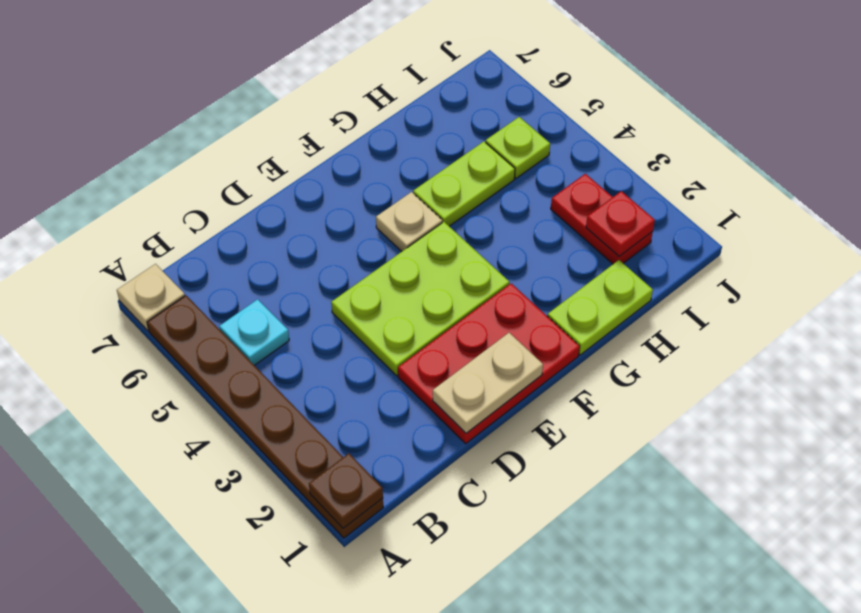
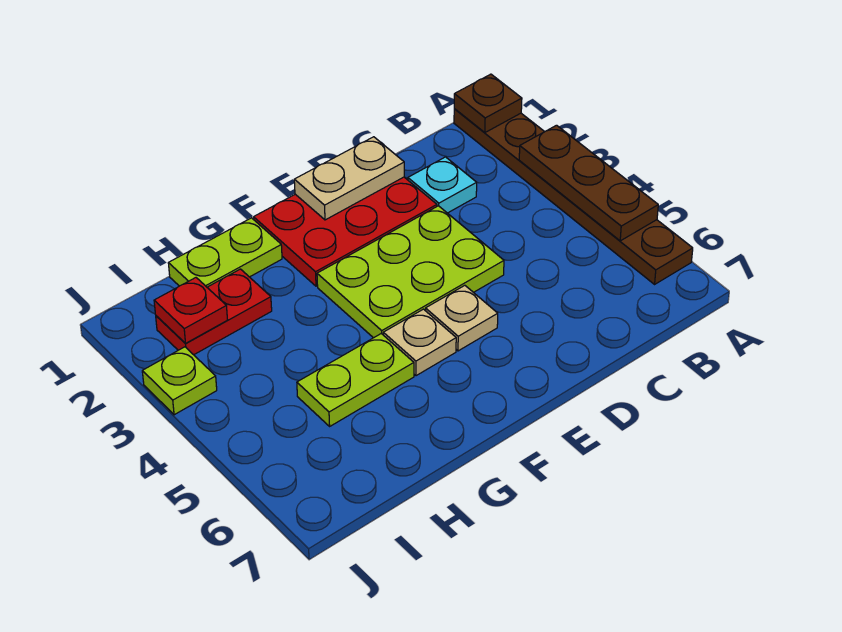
none -> brown 1x3 plate [519,125,658,241]
tan 1x1 plate [117,264,185,331] -> tan 1x1 plate moved to [426,285,498,351]
cyan 1x1 plate [219,299,289,365] -> cyan 1x1 plate moved to [408,157,477,213]
red 1x2 plate [551,174,653,264] -> red 1x2 plate turned to [156,269,272,355]
lime 1x1 plate [486,117,550,178] -> lime 1x1 plate moved to [142,347,217,415]

